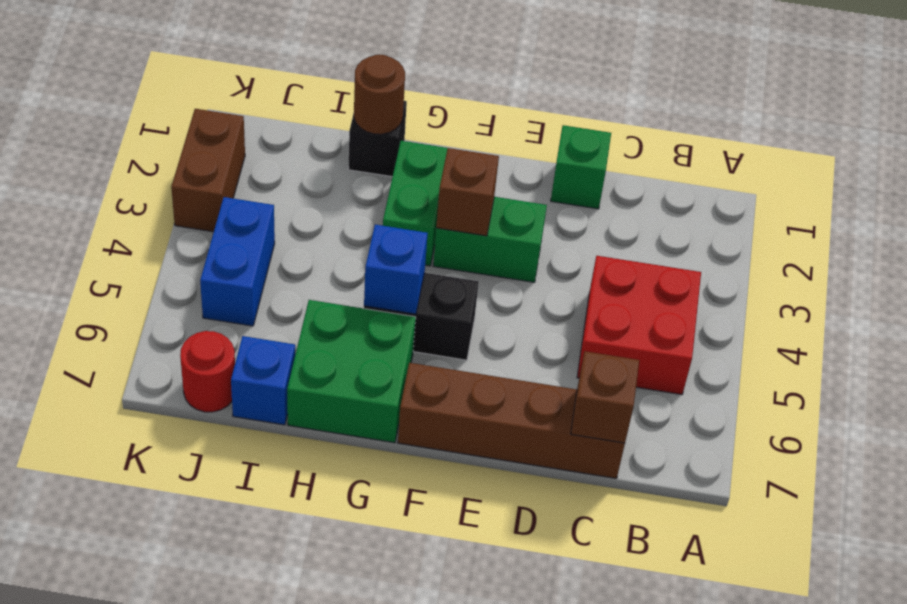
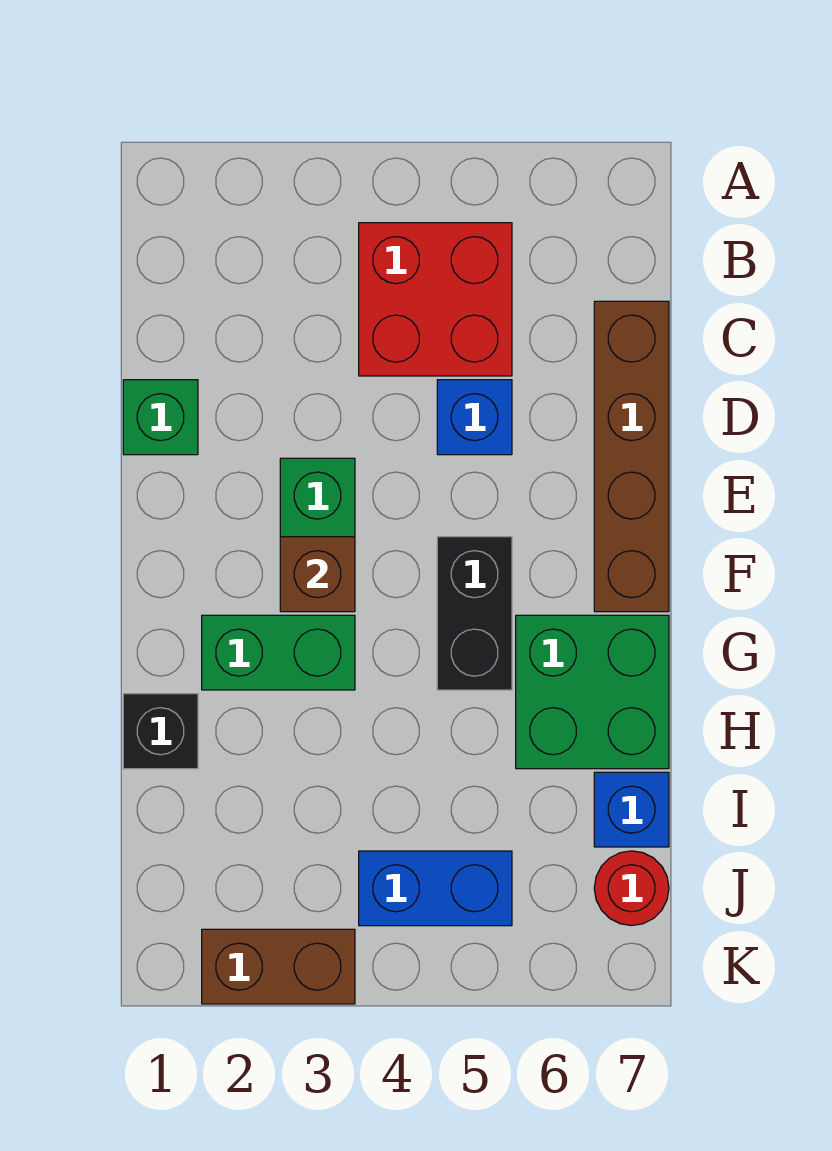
brown 1x1 brick [571,351,639,443] -> none
blue 1x1 brick [364,225,428,314] -> blue 1x1 brick moved to [437,380,512,455]
brown 1x1 round brick [354,55,405,134] -> none

